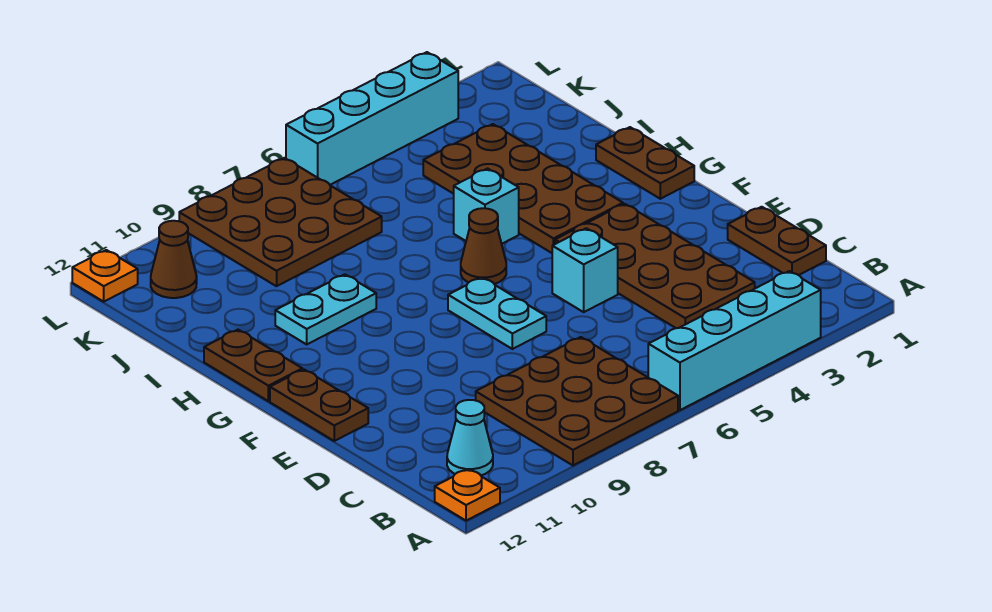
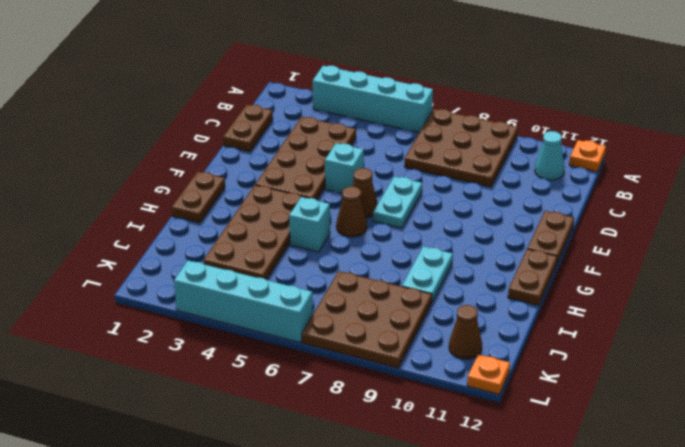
none -> brown 1x1 cone [353,168,378,218]
cyan 1x2 plate [275,274,376,344] -> cyan 1x2 plate turned to [402,246,453,302]

